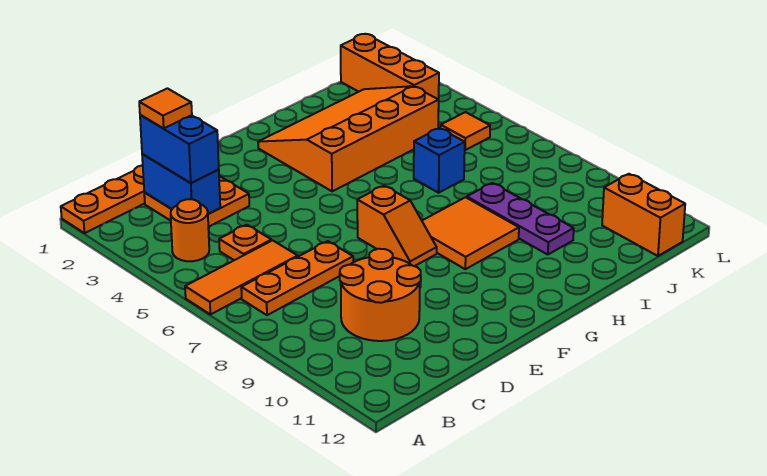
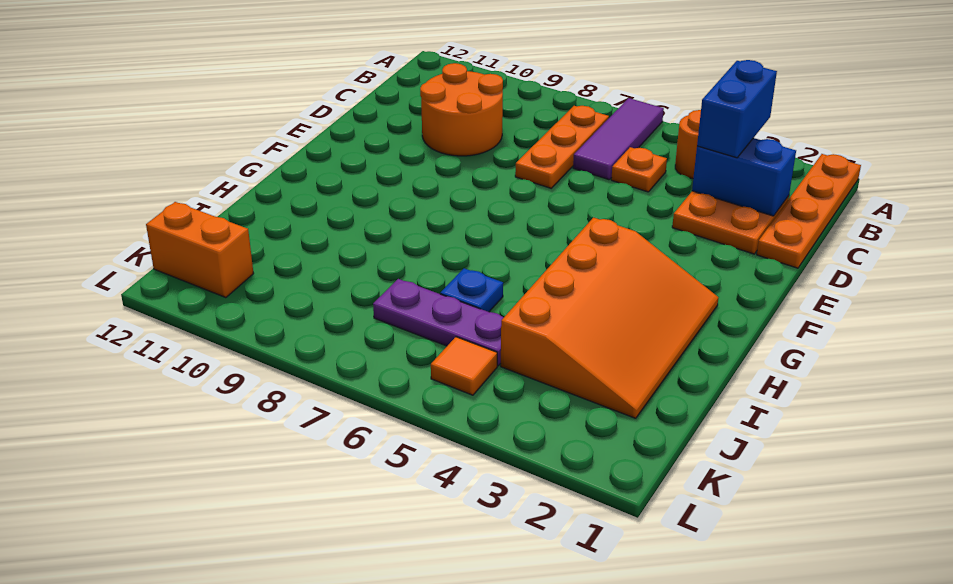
orange 1x3 tile [185,240,298,314] -> purple 1x3 tile [573,98,664,180]
blue 1x2 brick [140,115,219,183] -> blue 1x2 brick turned to [697,60,777,158]
orange 1x1 tile [139,88,192,128] -> none
orange 1x2 slope [357,186,437,266] -> none
orange 2x2 tile [422,197,519,269] -> none
blue 1x1 brick [414,128,465,193] -> blue 1x1 plate [440,268,503,312]
purple 1x3 plate [467,183,574,255] -> purple 1x3 plate moved to [373,279,503,366]
orange 1x3 brick [341,34,439,100] -> none

